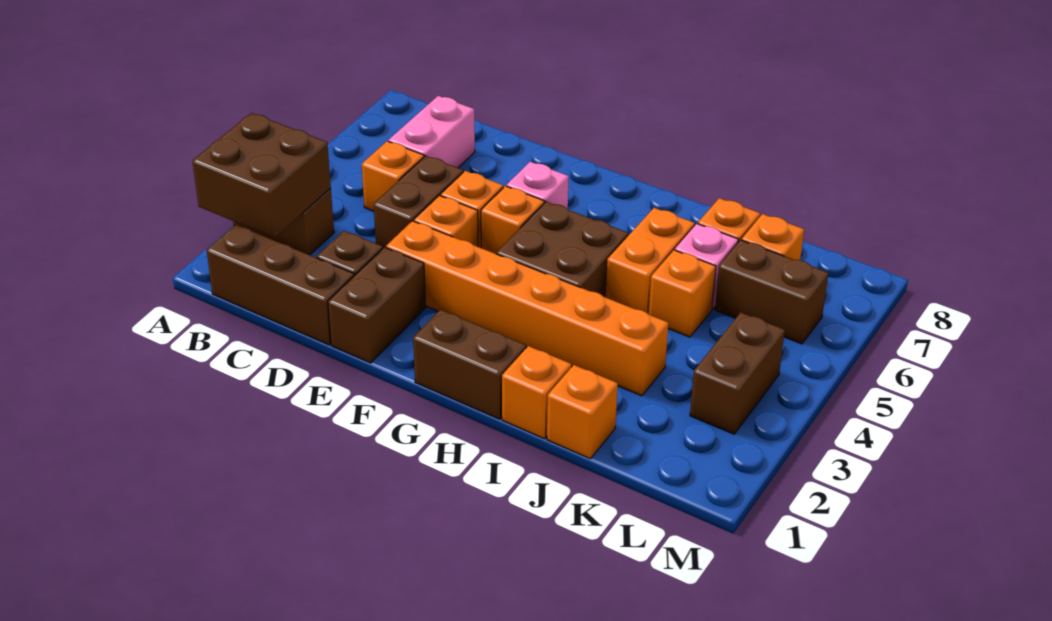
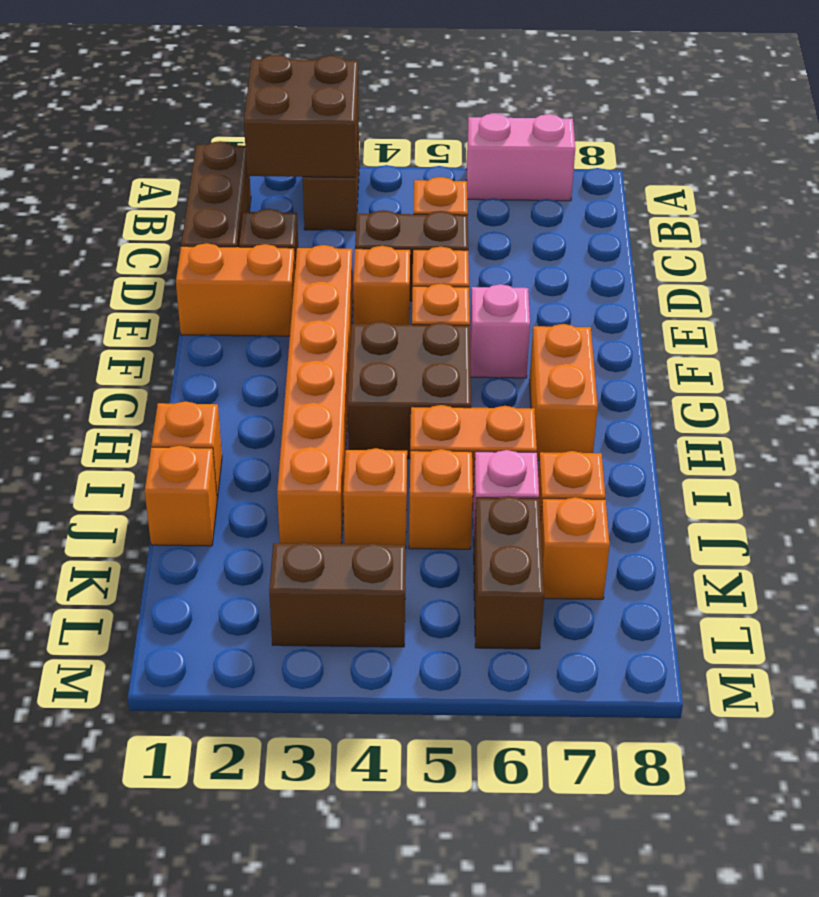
pink 1x2 brick [388,96,475,168] -> pink 1x2 brick moved to [466,114,575,201]
brown 1x2 brick [328,247,426,363] -> orange 1x2 brick [176,243,295,336]
brown 1x2 brick [413,310,526,419] -> none
none -> orange 1x2 brick [530,324,598,460]
none -> orange 1x1 brick [343,448,407,545]

